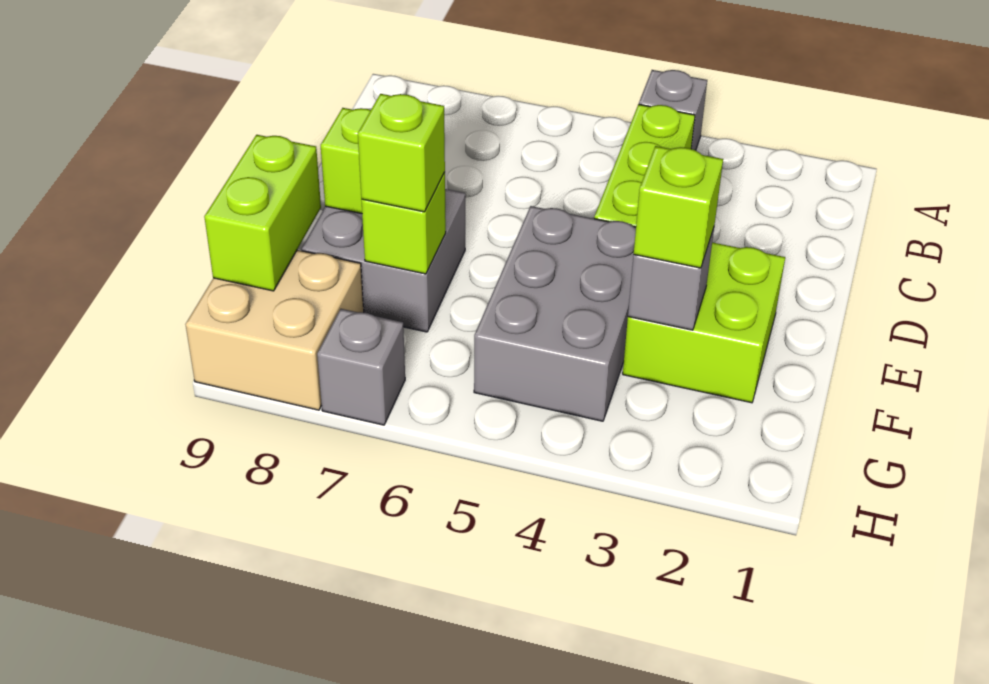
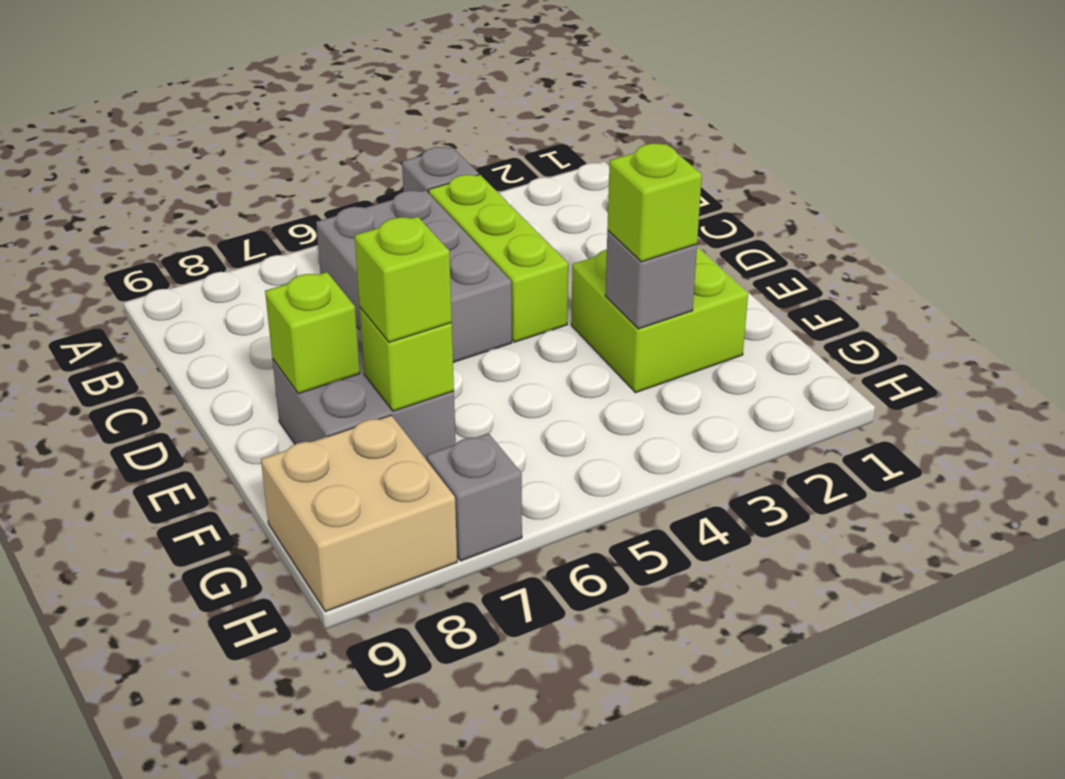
grey 2x3 brick [474,206,636,421] -> grey 2x3 brick moved to [316,190,512,362]
lime 1x2 brick [204,135,321,291] -> none

